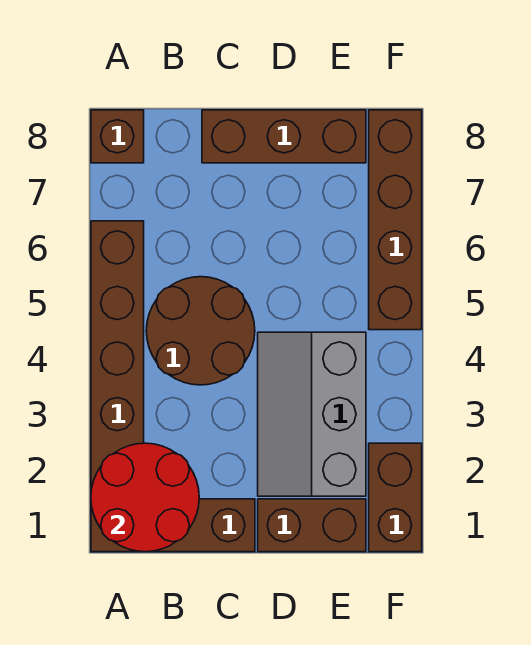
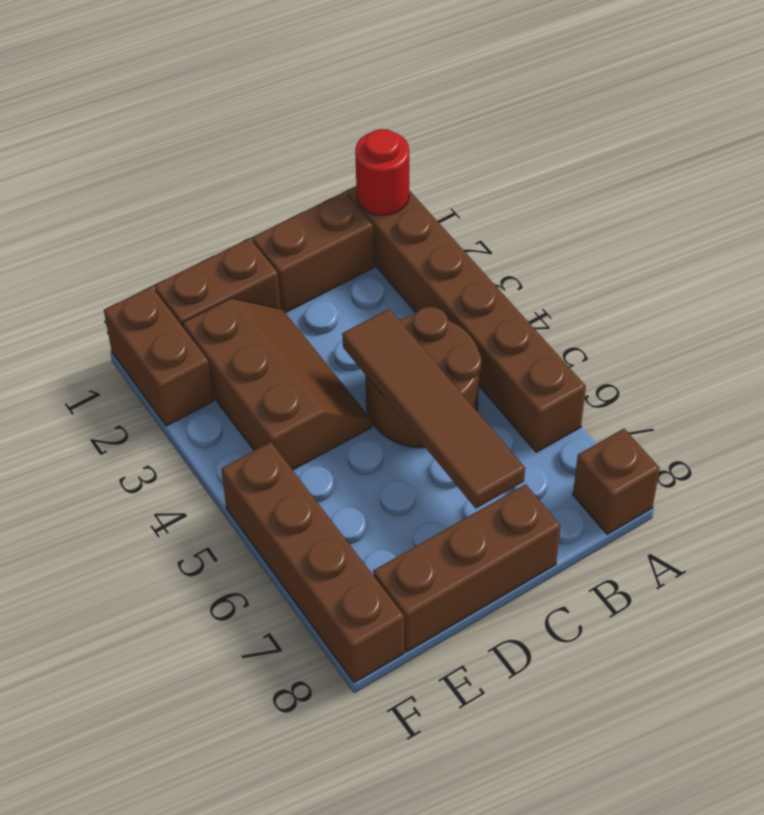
red 2x2 round brick [91,443,199,552] -> red 1x1 round brick [355,129,409,215]
none -> brown 1x4 tile [342,309,525,508]
grey 2x3 slope [258,332,366,496] -> brown 2x3 slope [183,298,372,470]

